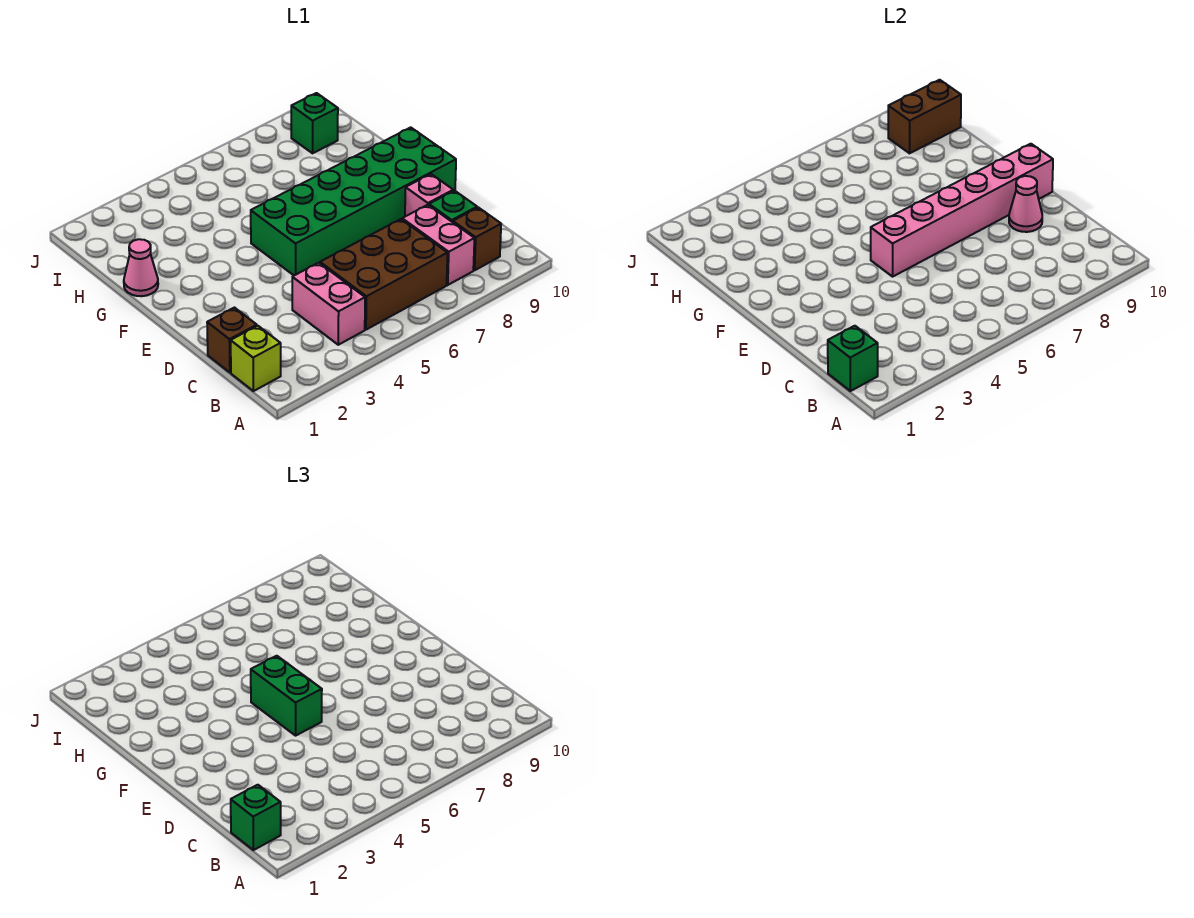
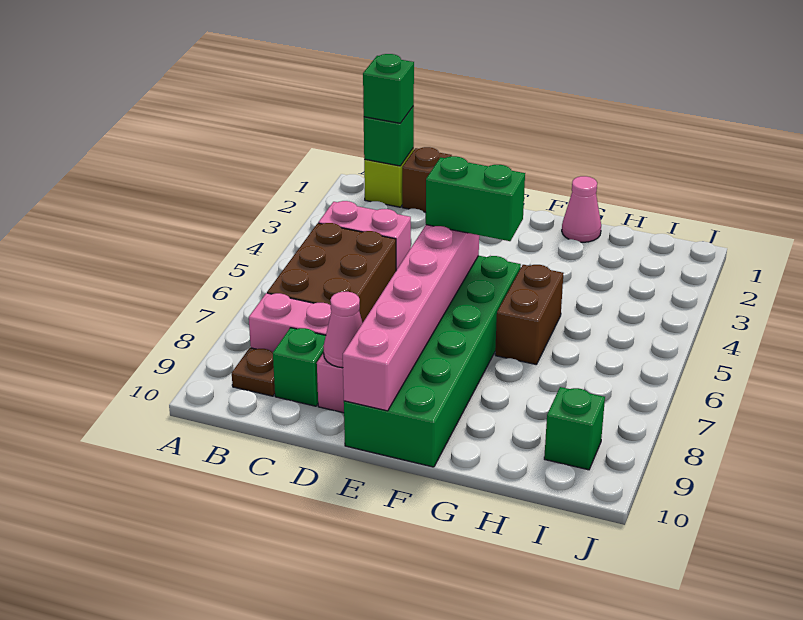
brown 1x1 brick [453,207,501,270] -> brown 1x1 plate [232,348,275,396]
brown 1x2 brick [888,80,961,153] -> brown 1x2 brick moved to [495,265,564,364]

